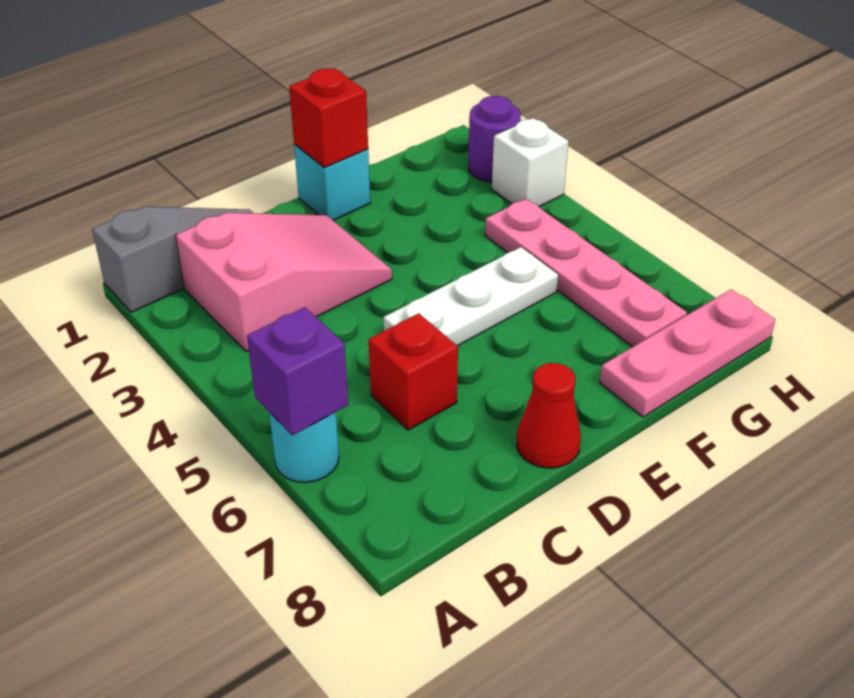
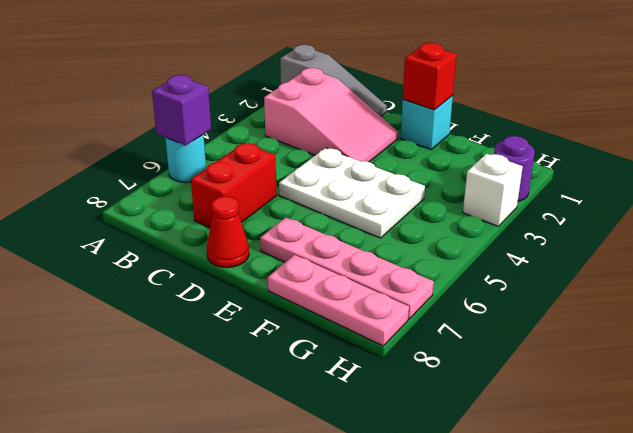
red 1x1 brick [369,313,458,430] -> red 1x2 brick [191,143,277,228]
white 1x3 plate [384,247,558,346] -> white 2x3 plate [279,148,425,238]
pink 1x4 plate [485,199,687,347] -> pink 1x4 plate turned to [260,217,434,319]

